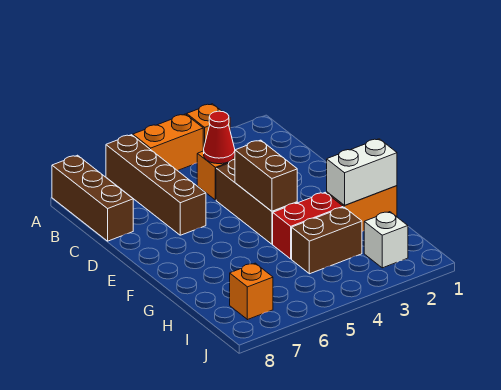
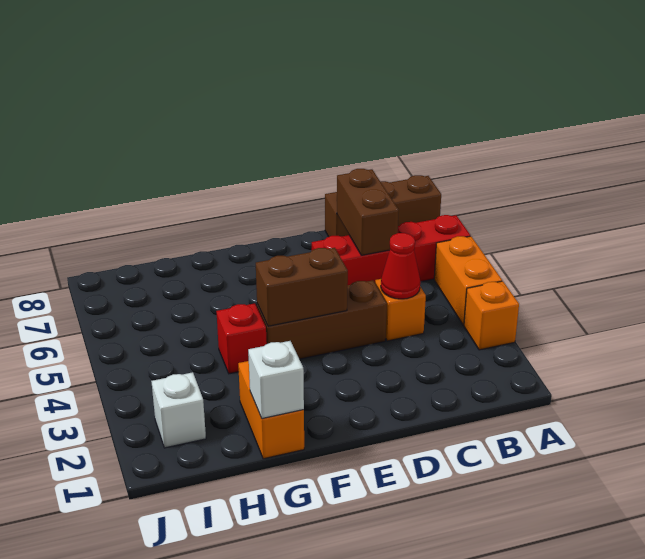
brown 1x4 brick [106,135,206,235] -> red 1x4 brick [312,215,470,285]
white 1x2 brick [327,139,397,205] -> white 1x1 brick [248,341,304,418]
red 1x2 brick [273,192,343,259] -> red 1x1 brick [216,303,267,374]
brown 1x2 brick [292,207,362,274] -> brown 1x2 brick moved to [337,169,399,255]
orange 1x1 brick [230,263,273,320] -> none

